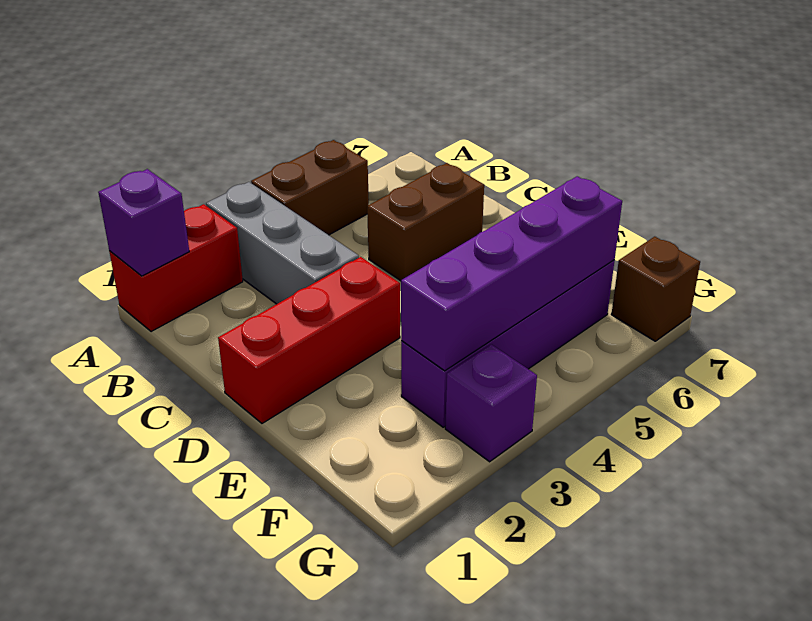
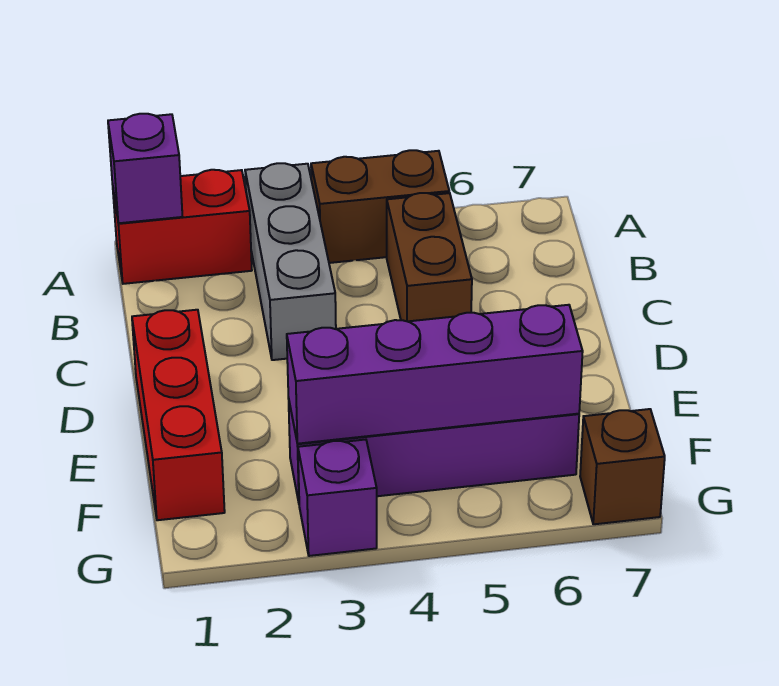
brown 1x2 brick [367,163,484,281] -> brown 1x2 brick turned to [387,193,472,321]
red 1x3 brick [218,257,400,423] -> red 1x3 brick turned to [132,310,225,520]

